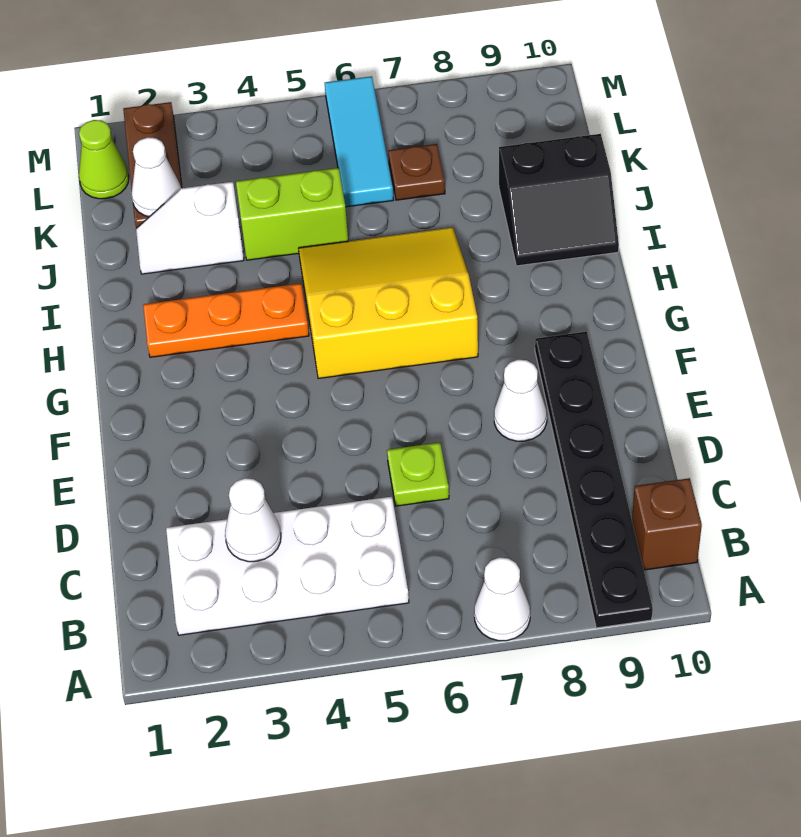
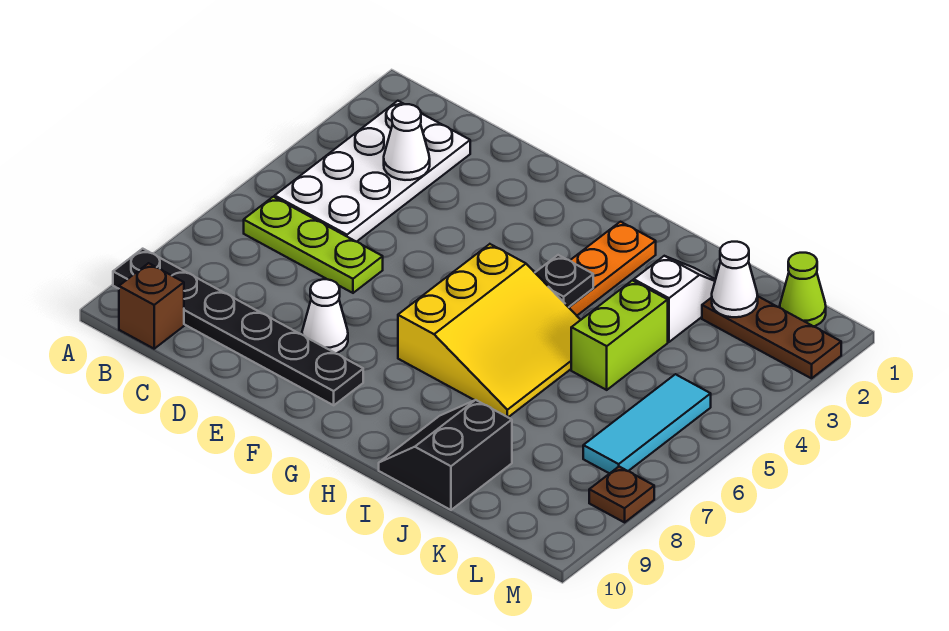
white 1x1 cone [474,557,530,641] -> none
lime 1x1 plate [387,442,449,506] -> lime 1x3 plate [244,197,383,293]
none -> black 1x1 plate [535,255,593,307]
cyan 1x3 tile [325,76,394,207] -> cyan 1x3 tile turned to [583,374,711,474]
brown 1x1 plate [389,144,445,200] -> brown 1x1 plate moved to [589,467,654,522]

